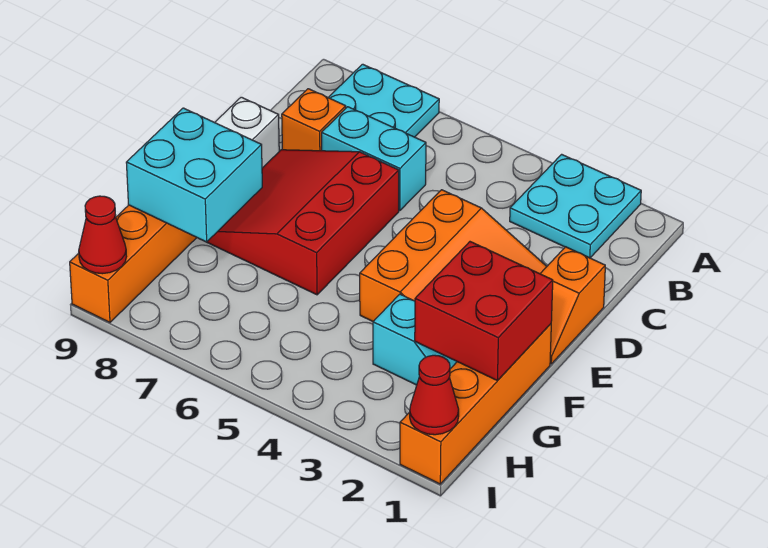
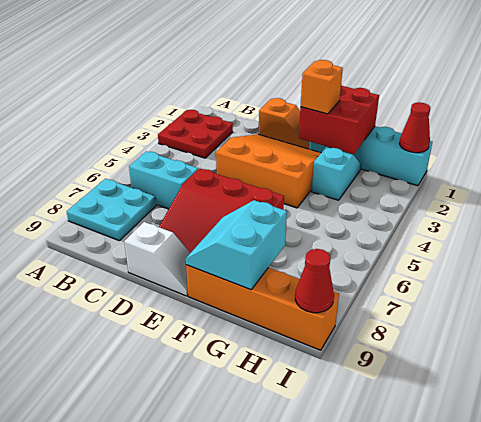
cyan 2x2 plate [510,154,641,258] -> red 2x2 plate [158,110,233,158]
cyan 1x2 brick [322,107,426,211] -> cyan 1x2 brick turned to [129,151,198,209]
orange 1x1 brick [282,89,346,151] -> orange 1x1 brick moved to [301,60,343,114]
orange 1x4 brick [400,324,551,484] -> cyan 1x4 brick [309,126,432,186]
cyan 2x2 brick [126,108,262,242] -> cyan 2x2 slope [186,200,287,290]

